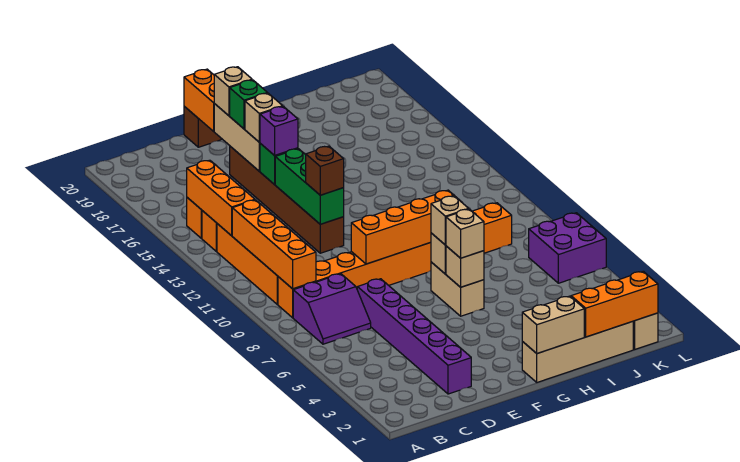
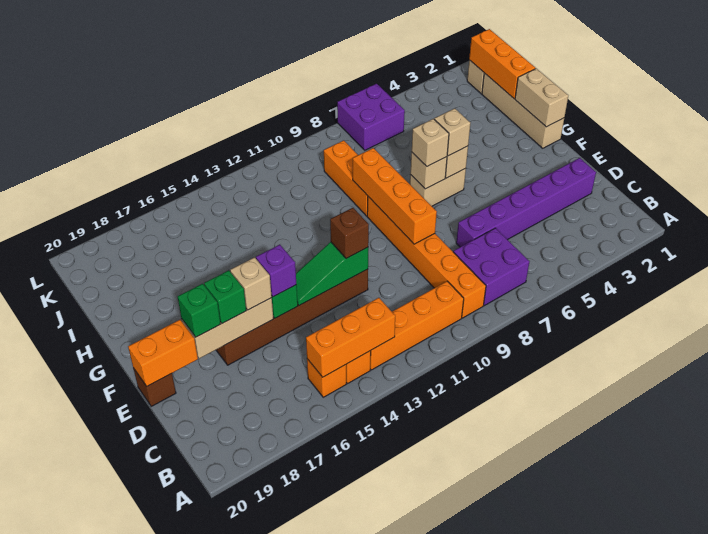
purple 2x2 slope [293,274,371,344] -> purple 2x2 brick [453,228,529,306]
orange 1x4 brick [232,200,316,289] -> none
green 1x3 brick [275,149,344,224] -> green 1x3 slope [296,242,368,305]
tan 1x1 brick [214,67,252,116] -> green 1x1 brick [178,284,220,337]

